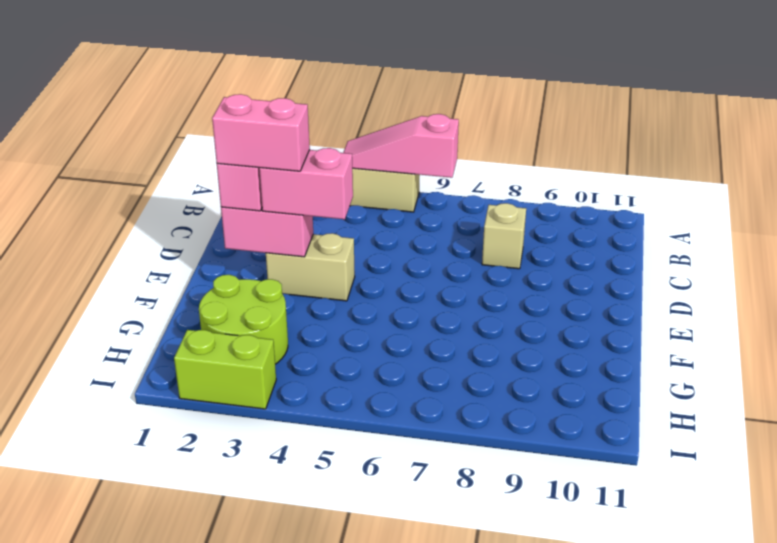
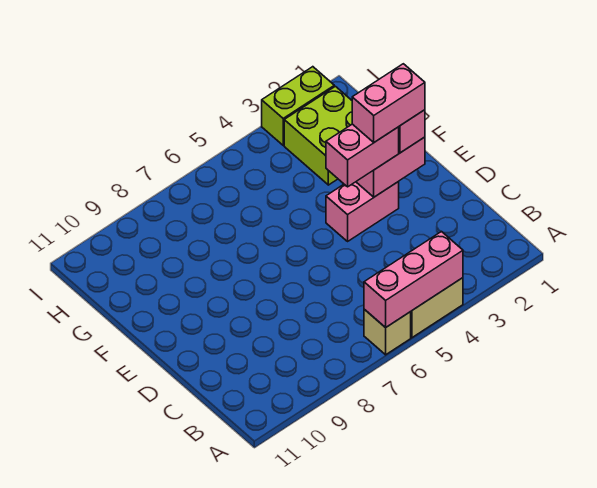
pink 1x3 slope [343,114,459,178] -> pink 1x3 brick [364,231,463,328]
tan 1x1 brick [482,203,526,269] -> tan 1x1 brick moved to [364,309,411,355]
tan 1x2 brick [266,233,355,301] -> pink 1x2 brick [326,182,399,241]
lime 2x2 round brick [199,275,288,364] -> lime 2x2 brick [284,86,352,185]

